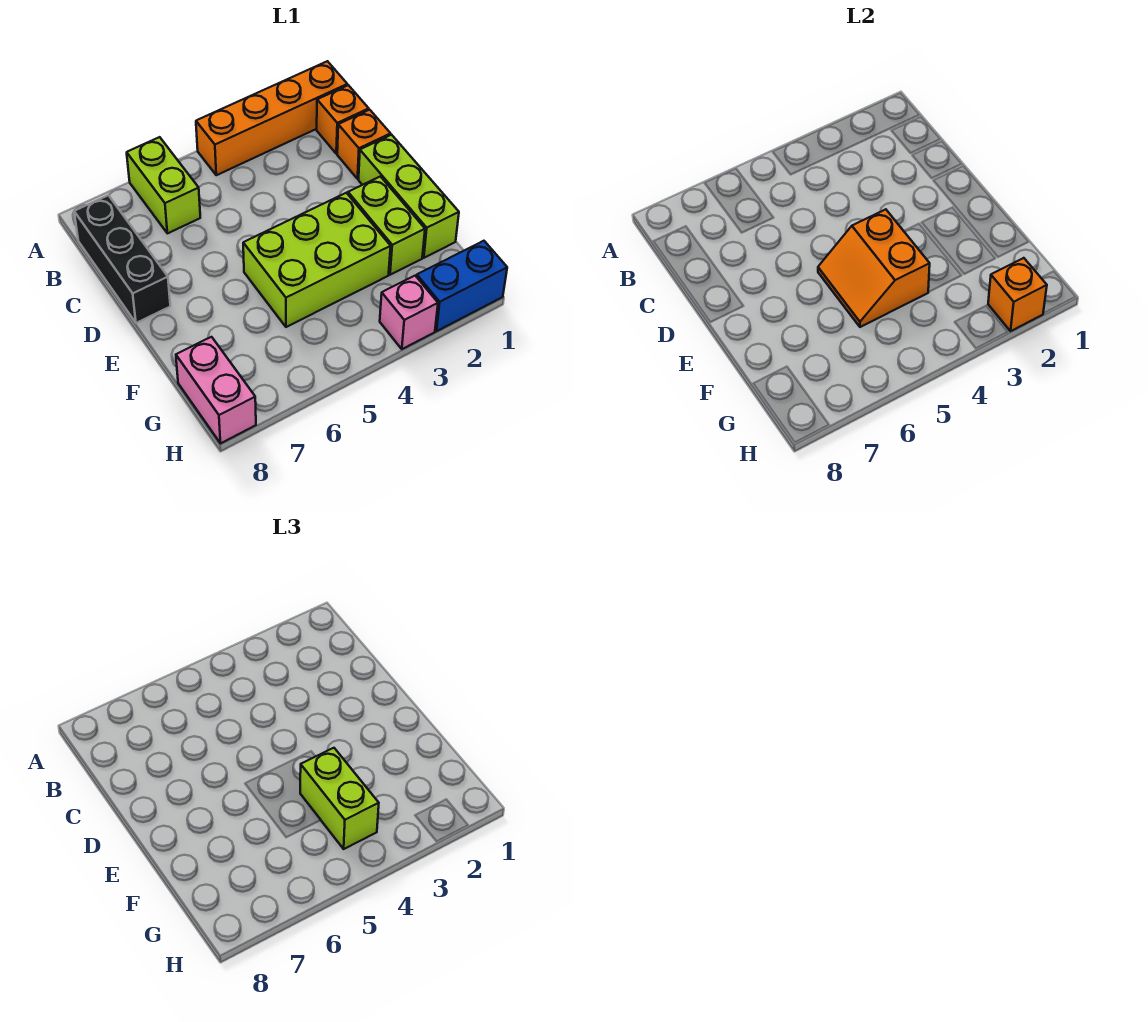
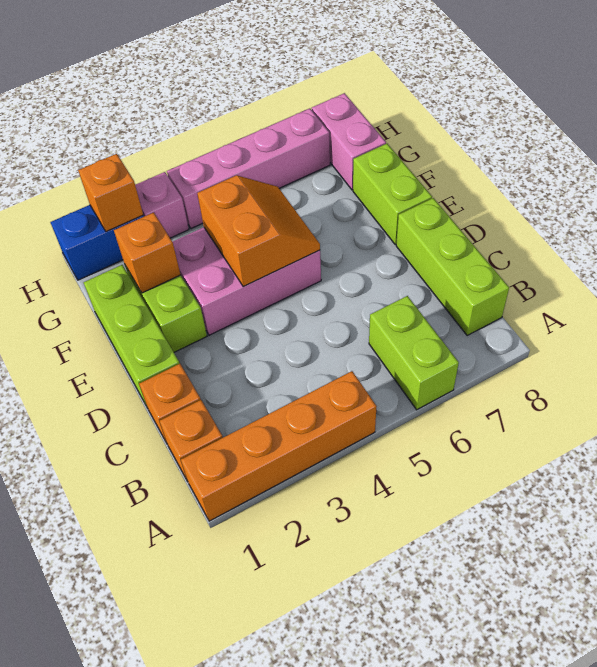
black 1x3 brick [74,195,170,323] -> lime 1x3 brick [396,198,509,336]
lime 2x3 brick [243,193,391,327] -> pink 2x3 brick [173,227,321,335]
none -> orange 1x1 brick [114,212,181,293]
lime 1x2 brick [300,748,379,849] -> lime 1x2 brick moved to [353,144,432,245]
none -> pink 1x4 brick [167,108,330,229]

